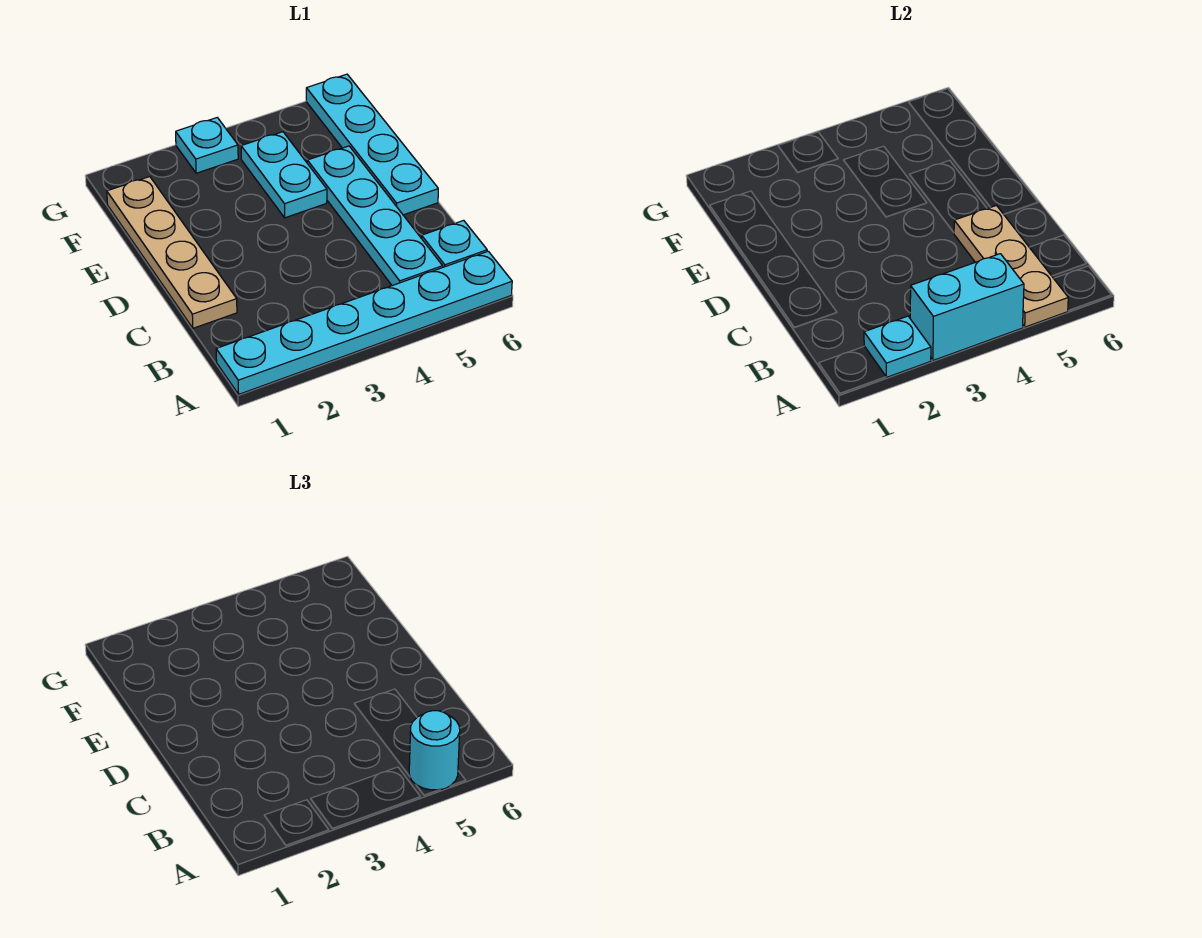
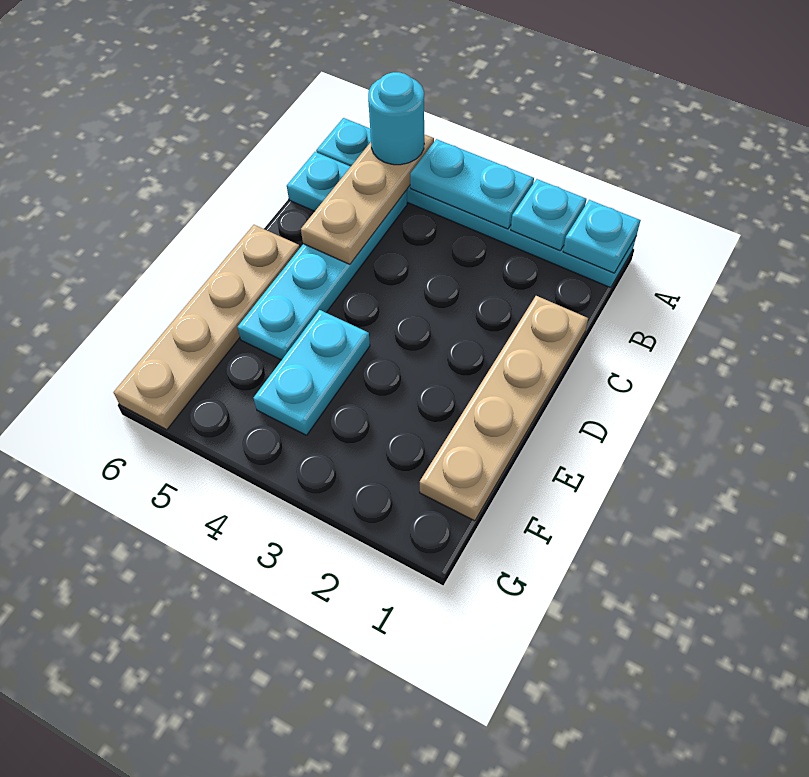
cyan 1x2 brick [910,254,1024,360] -> cyan 1x2 plate [410,139,534,229]
cyan 1x4 plate [306,74,438,215] -> tan 1x4 plate [114,225,300,430]
cyan 1x1 plate [176,118,238,173] -> cyan 1x1 plate moved to [563,200,641,273]

